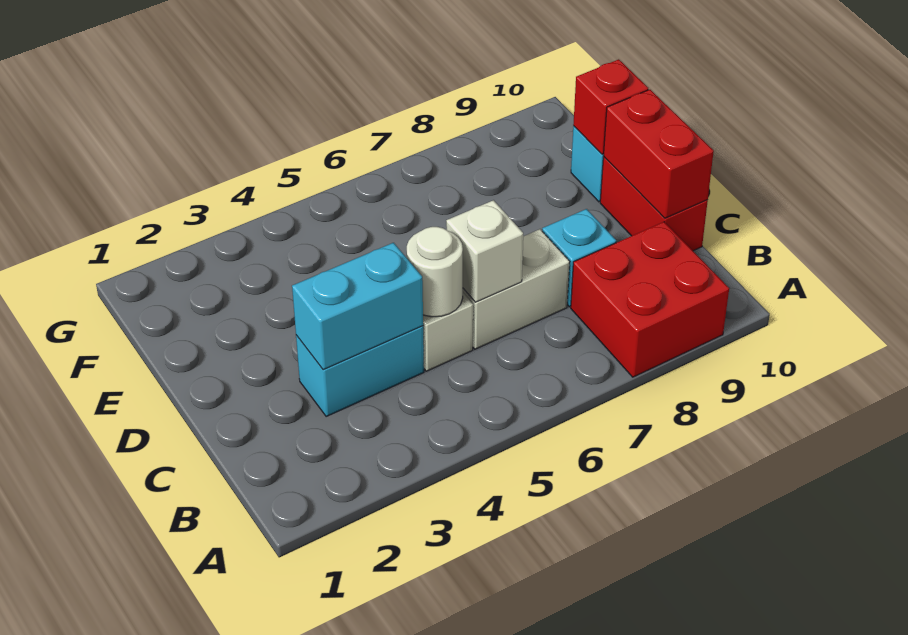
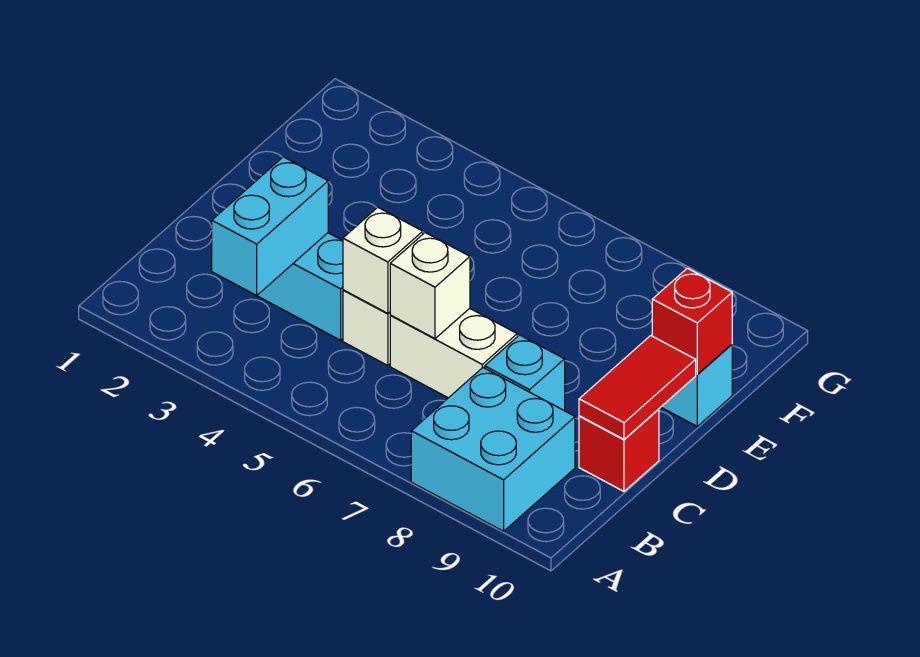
red 2x2 brick [571,222,729,377] -> cyan 2x2 brick [411,368,575,531]
cyan 1x2 brick [292,243,423,370] -> cyan 1x2 brick turned to [212,157,328,295]
white 1x1 round brick [407,227,463,317] -> white 1x1 brick [343,207,423,313]
red 1x2 brick [600,157,708,251] -> red 1x1 brick [579,409,659,491]
red 1x2 brick [604,90,714,218] -> red 1x2 tile [579,336,696,439]

